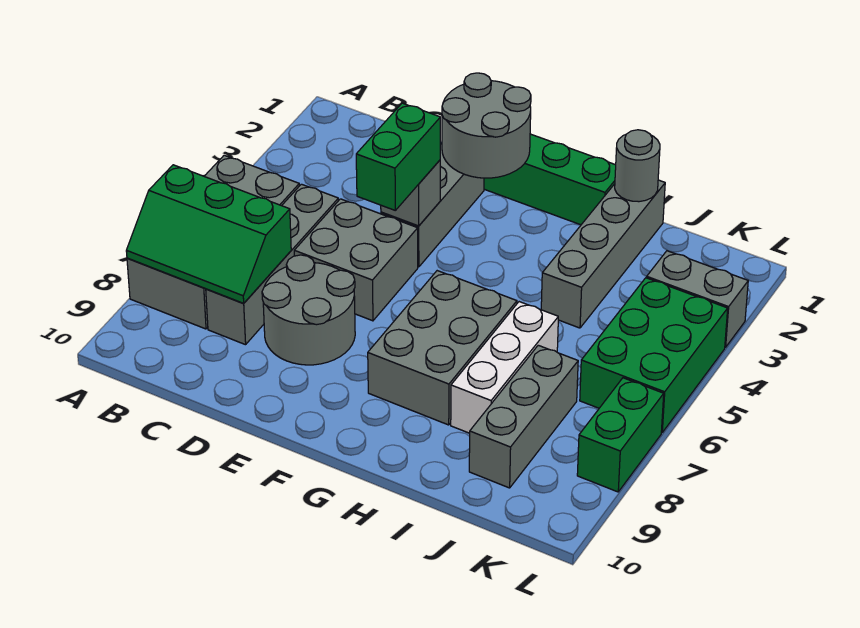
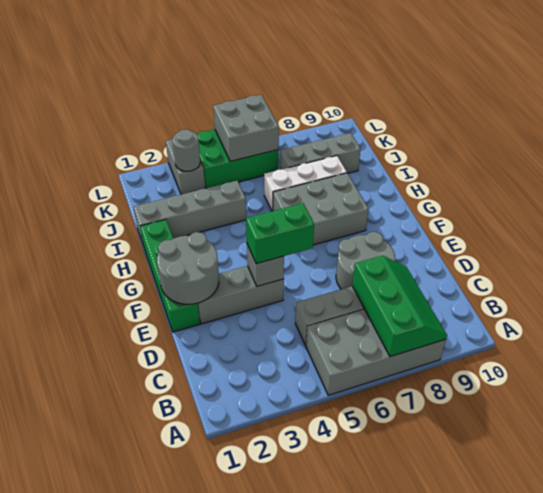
grey 2x2 brick [294,199,418,321] -> grey 2x2 brick moved to [213,95,279,161]
grey 1x1 round brick [615,130,660,202] -> grey 1x1 round brick moved to [172,129,200,171]
green 1x2 brick [577,378,664,492] -> none

